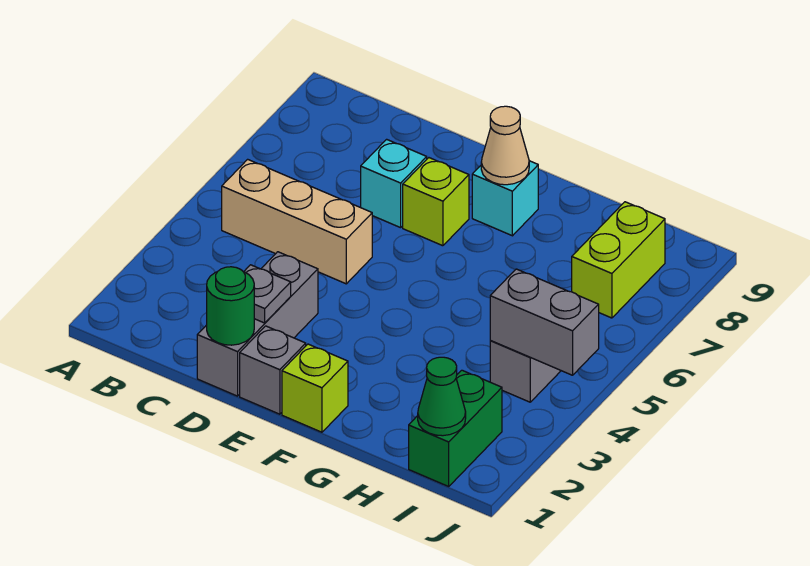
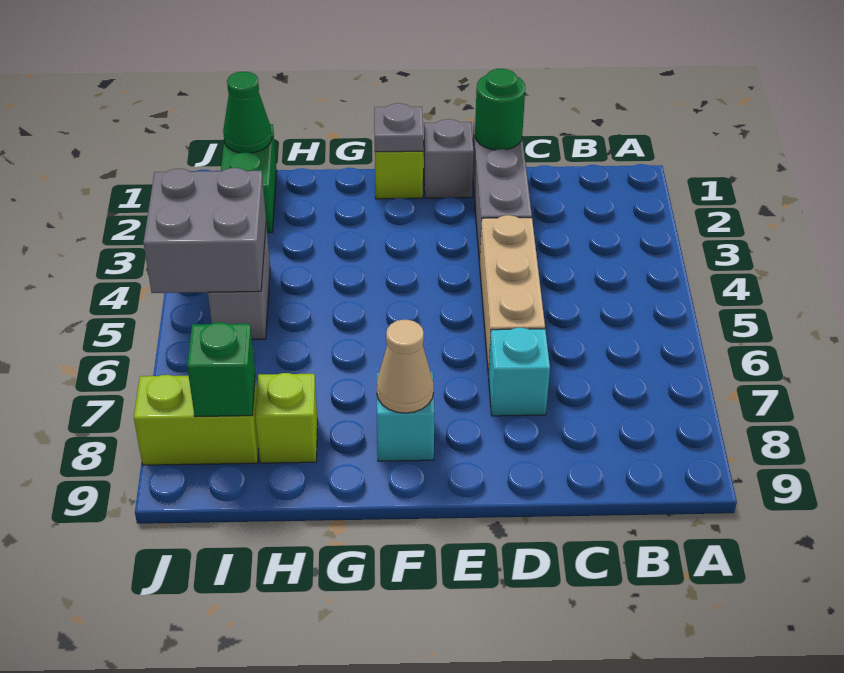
tan 1x3 brick [222,159,372,284] -> tan 1x3 brick turned to [480,215,545,375]
grey 1x1 plate [244,265,291,323] -> grey 1x1 plate moved to [374,103,423,152]
lime 1x1 brick [403,158,469,246] -> lime 1x1 brick moved to [256,373,318,463]
grey 1x2 brick [490,269,599,375] -> grey 2x2 brick [143,168,266,293]
lime 1x2 brick [572,202,665,318] -> lime 1x2 brick turned to [134,375,259,465]
none -> green 1x1 brick [187,322,255,417]

